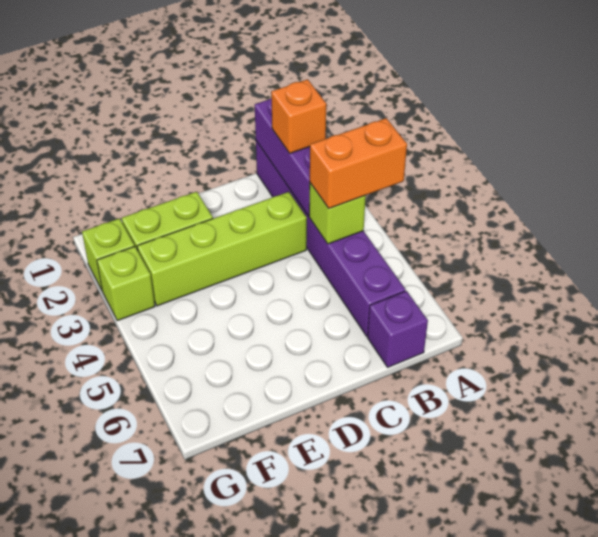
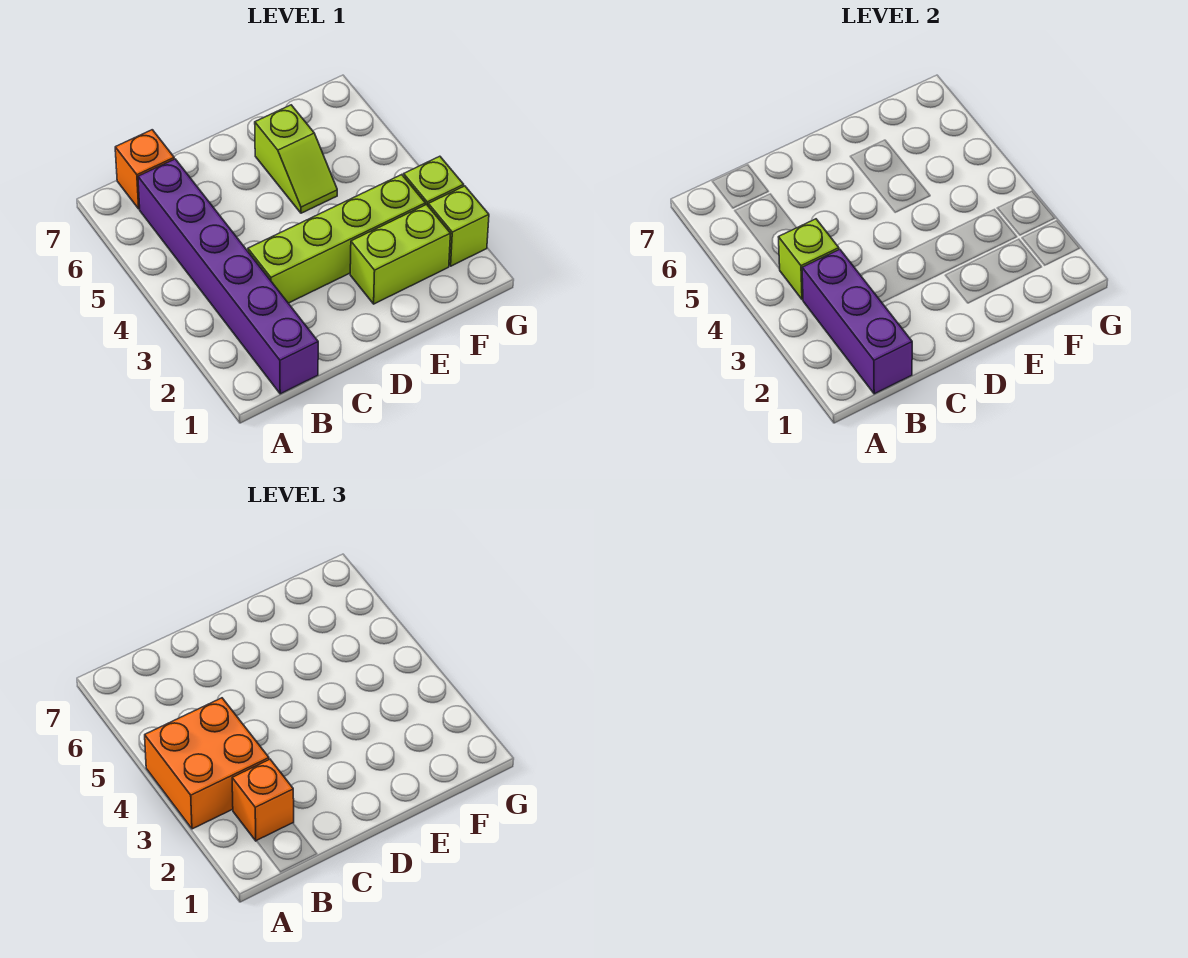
orange 1x2 brick [310,118,407,208] -> orange 2x2 brick [145,698,269,829]
purple 1x1 brick [368,291,428,367] -> orange 1x1 brick [115,130,174,209]
none -> lime 1x2 slope [255,105,337,213]

